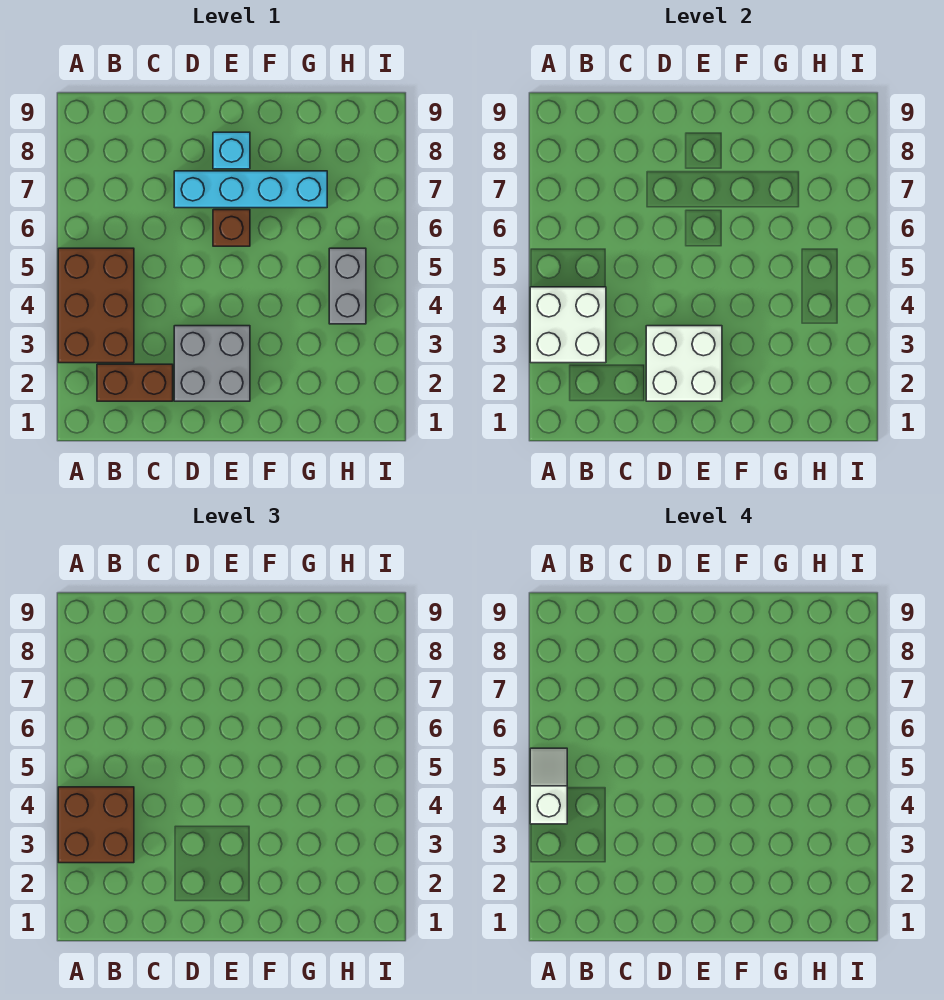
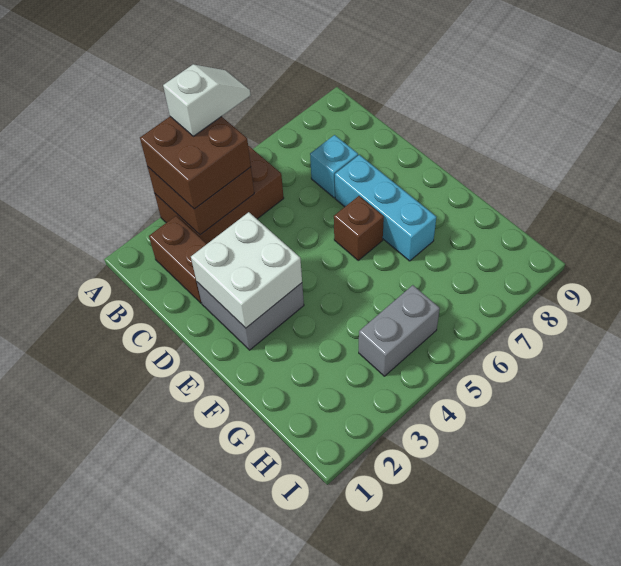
white 2x2 brick [530,287,606,363] -> brown 2x2 brick [148,167,254,235]
cyan 1x4 brick [174,171,327,208] -> cyan 1x3 brick [335,155,436,261]
cyan 1x1 brick [213,132,250,169] -> cyan 1x1 brick moved to [310,135,358,198]

